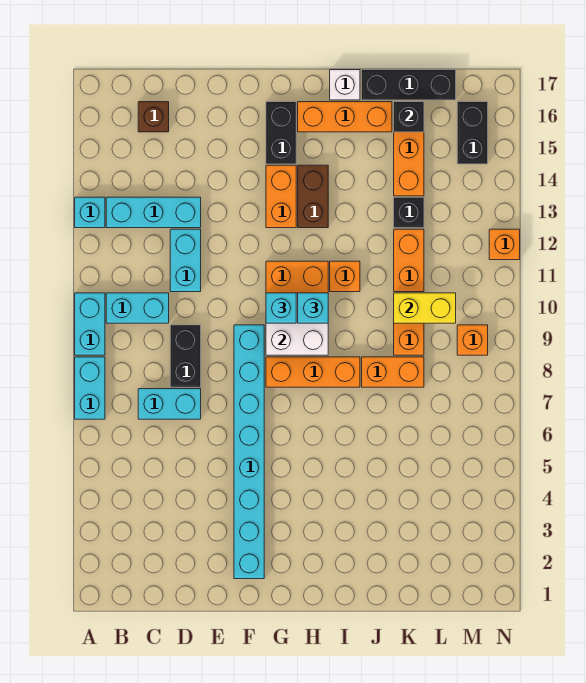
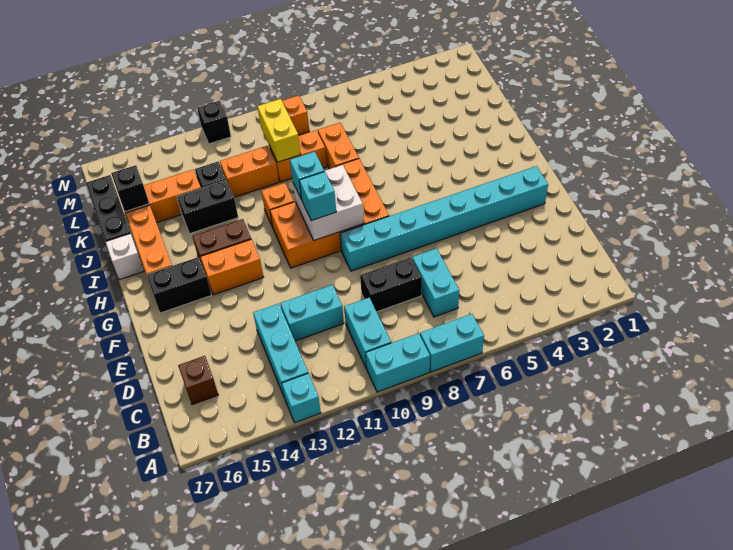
black 1x2 brick [457,102,488,164] -> black 1x2 brick moved to [177,180,238,234]
orange 1x1 brick [489,229,520,260] -> black 1x1 brick [197,101,231,144]

